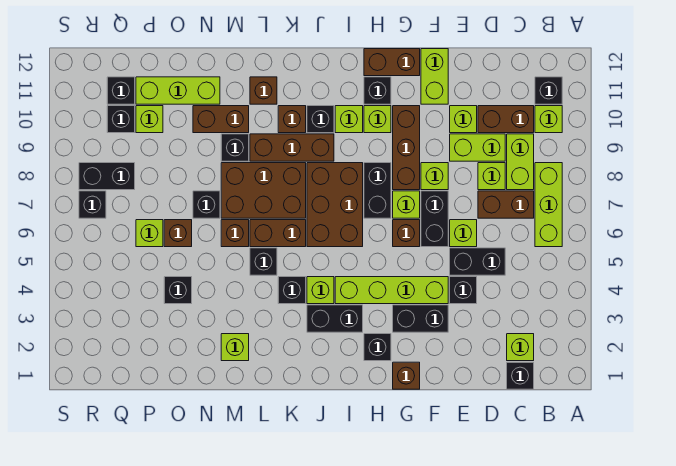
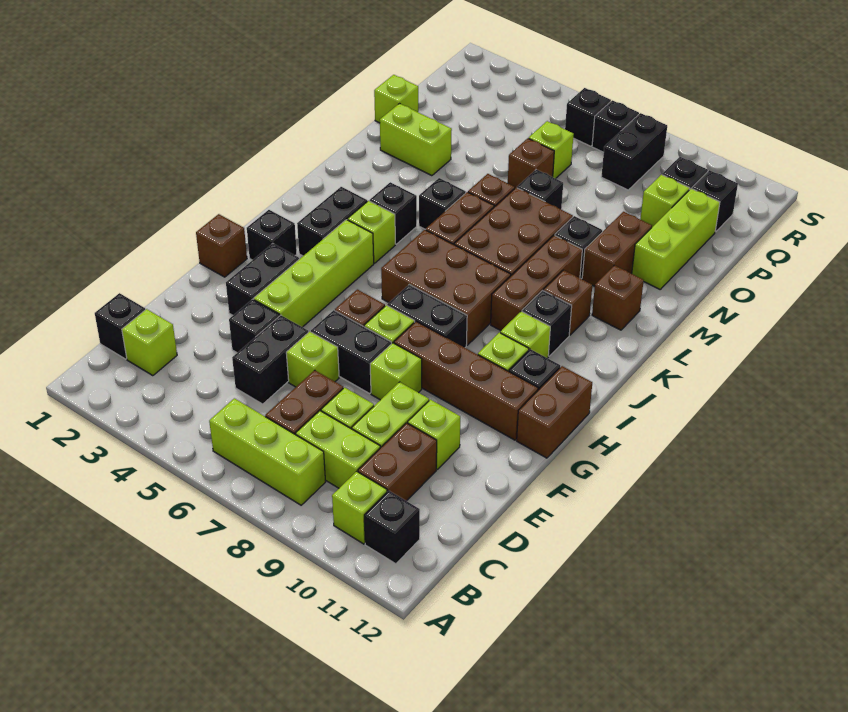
lime 1x2 brick [421,49,448,104] -> lime 1x2 brick moved to [380,103,452,176]
brown 1x3 brick [393,106,420,190] -> brown 1x4 brick [394,321,538,440]
lime 1x1 brick [221,334,249,361] -> lime 1x1 brick moved to [374,75,418,123]
black 1x1 brick [164,277,192,304] -> black 1x1 brick moved to [565,88,611,146]

